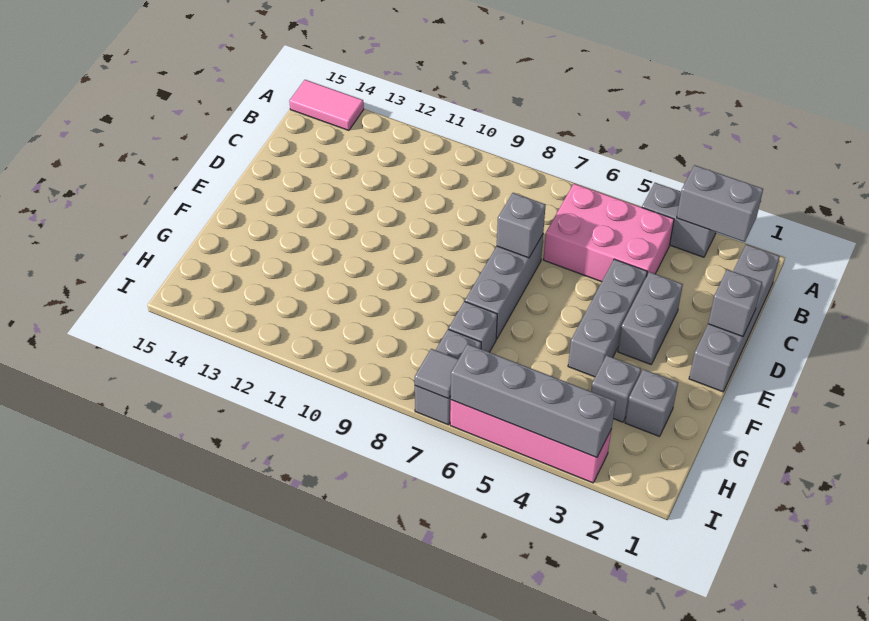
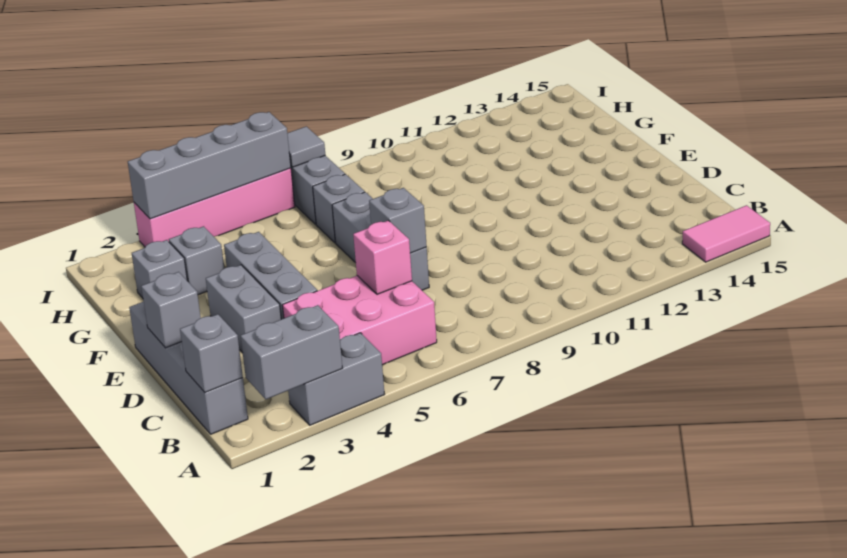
none -> grey 1x1 brick [180,314,243,392]
none -> pink 1x1 brick [353,221,412,294]

